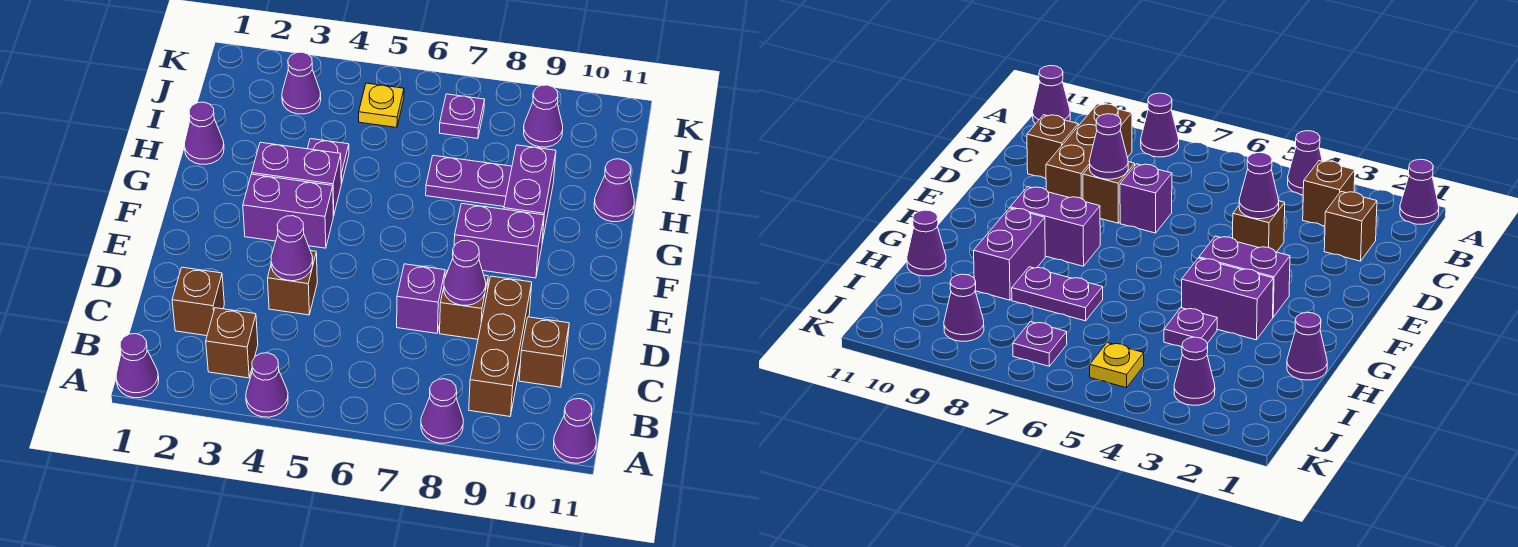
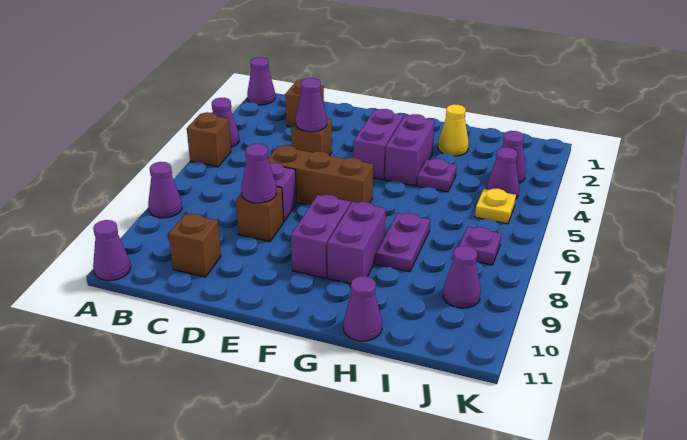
brown 1x1 brick [206,308,258,378] -> brown 1x1 brick moved to [187,112,231,167]
brown 1x3 brick [469,276,532,416] -> brown 1x3 brick moved to [268,145,373,205]
purple 1x2 brick [504,145,556,242] -> purple 1x2 brick turned to [327,202,386,284]
purple 1x1 cone [184,102,224,164] -> purple 1x1 cone moved to [487,147,519,199]
none -> yellow 1x1 cone [438,104,469,156]

